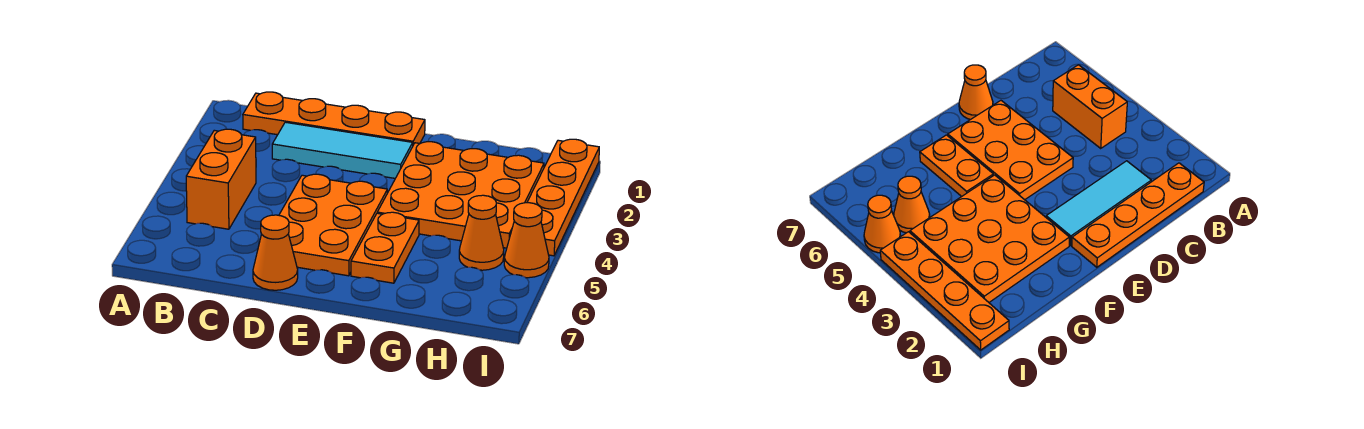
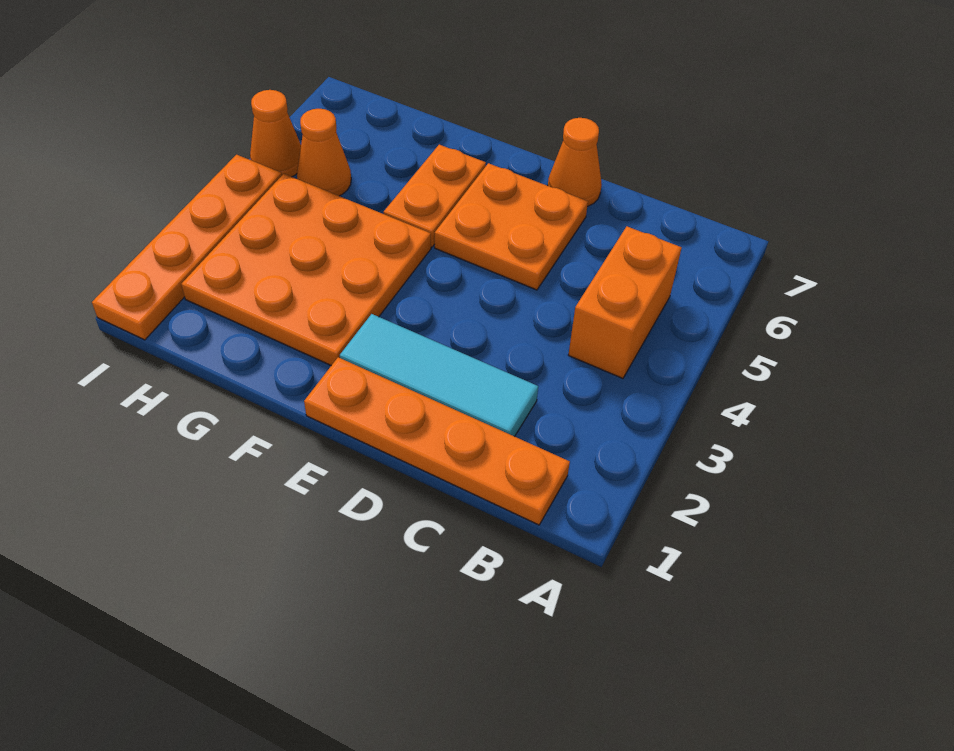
orange 2x3 plate [279,174,387,276] -> orange 2x2 plate [435,163,588,290]

